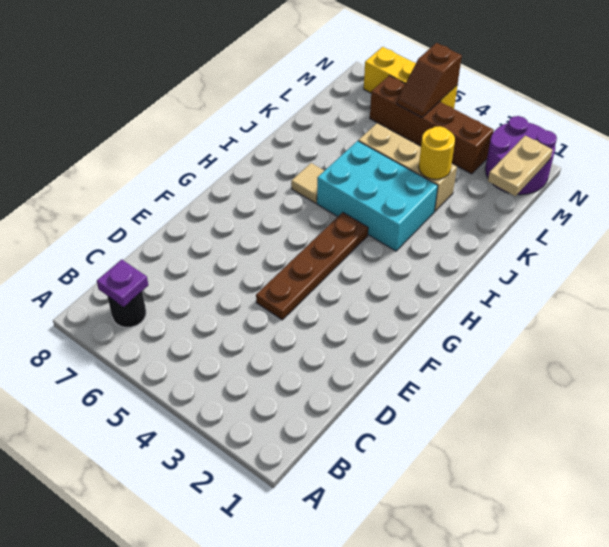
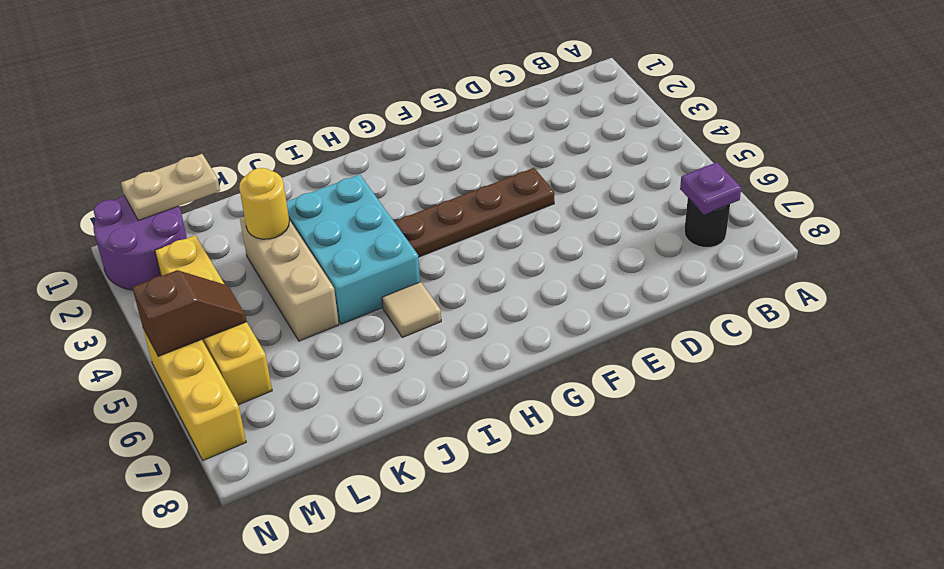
brown 1x4 brick [370,75,494,174] -> yellow 1x4 brick [155,235,272,405]

